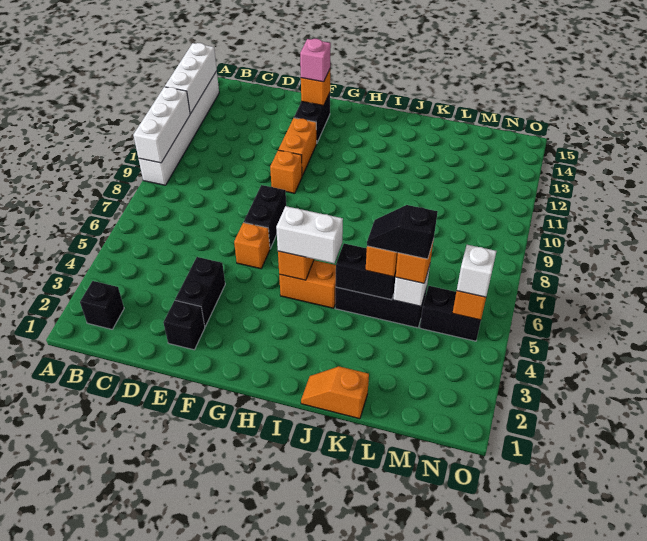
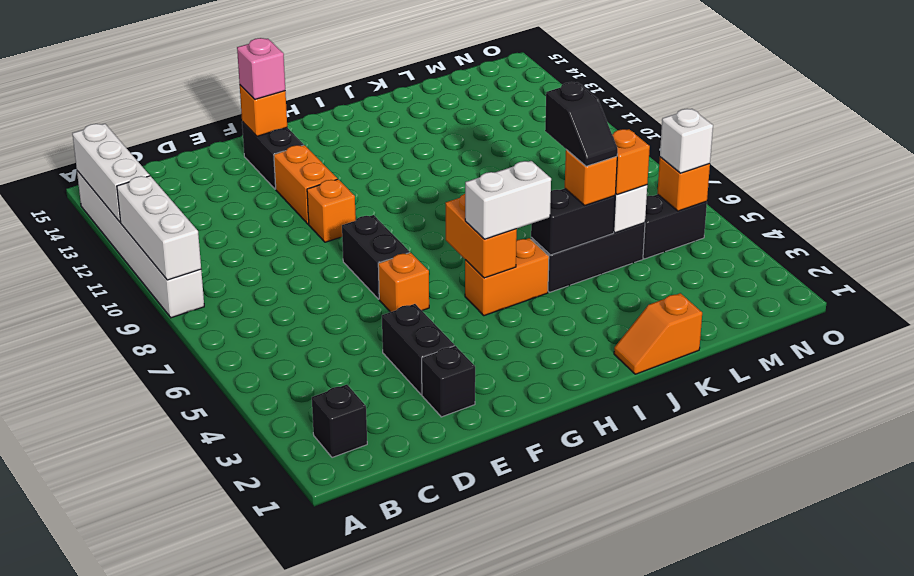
black 1x2 slope [367,205,438,259] -> black 1x2 slope turned to [545,82,618,166]

